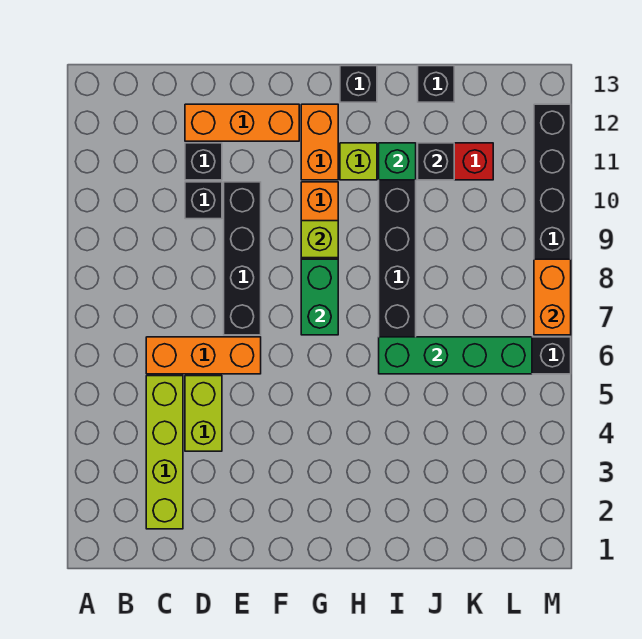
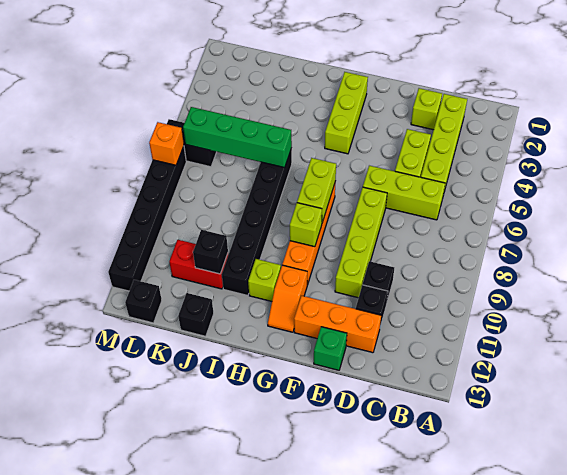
orange 1x3 brick [146,337,261,374] -> lime 1x3 brick [363,166,445,220]
none -> lime 1x1 brick [411,88,442,130]
black 1x4 brick [224,182,261,335] -> lime 1x4 brick [335,187,387,298]
none -> lime 1x3 brick [325,72,368,154]
green 1x2 brick [301,259,338,335] -> lime 1x2 brick [297,158,336,223]
orange 1x2 brick [301,104,338,180] -> orange 1x2 slope [268,265,307,332]
black 1x1 brick [340,66,377,102] -> black 1x1 brick moved to [125,280,162,323]
green 1x1 brick [379,143,416,180] -> green 1x1 brick moved to [314,327,347,370]
orange 1x2 brick [534,259,571,335] -> orange 1x1 brick [149,122,184,165]

